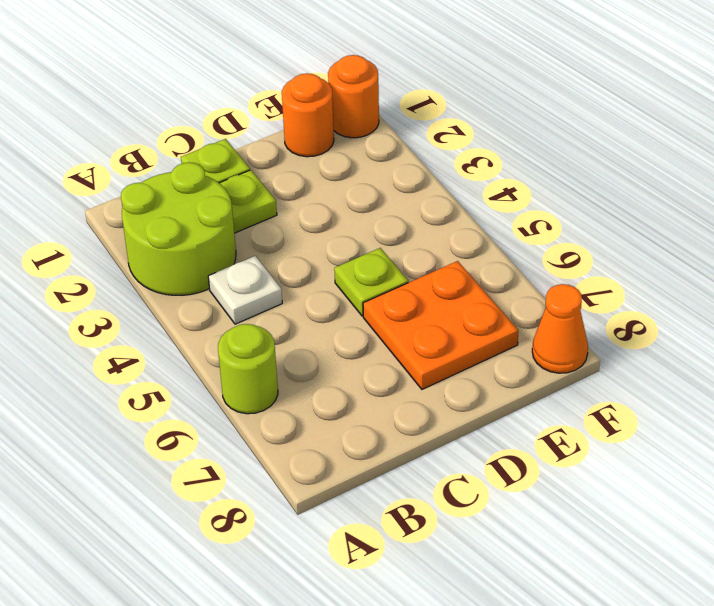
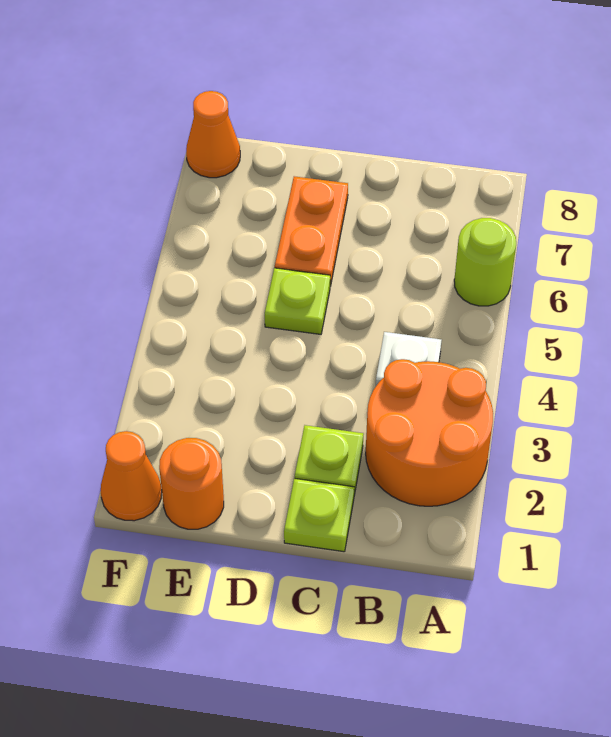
lime 2x2 round brick [121,162,236,295] -> orange 2x2 round brick [366,359,493,506]
orange 2x2 plate [363,261,518,389] -> orange 1x2 plate [275,176,348,286]
orange 1x1 round brick [328,55,379,138] -> orange 1x1 cone [101,431,162,521]

